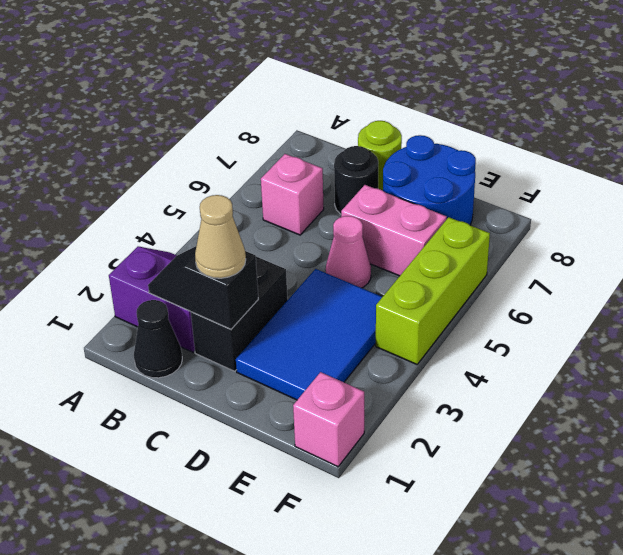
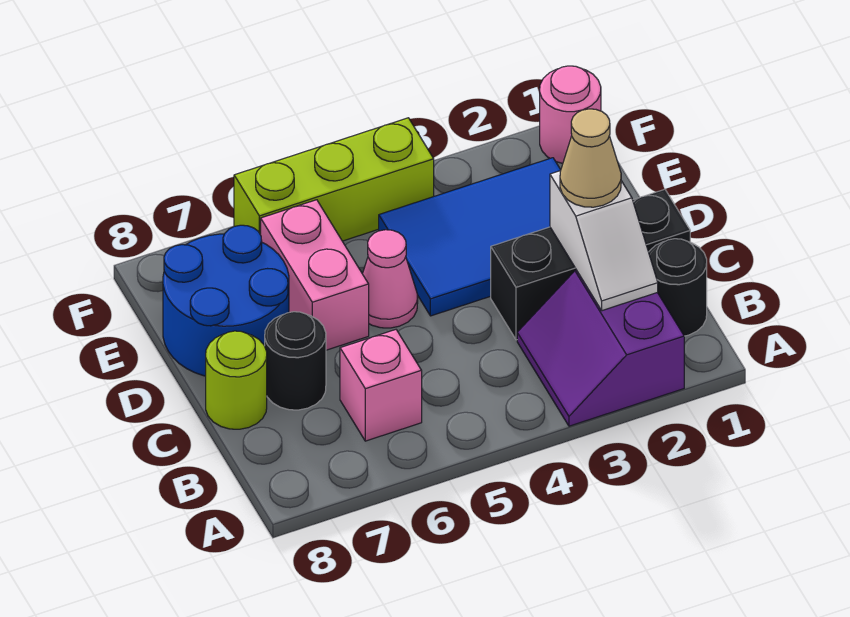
black 1x1 cone [134,300,182,378] -> black 1x1 round brick [649,239,707,336]
black 1x2 slope [148,246,258,329] -> white 1x2 slope [550,171,658,311]
black 1x2 brick [191,257,288,371] -> black 1x3 brick [491,189,690,340]
pink 1x1 brick [293,372,364,467] -> pink 1x1 round brick [540,66,601,163]

